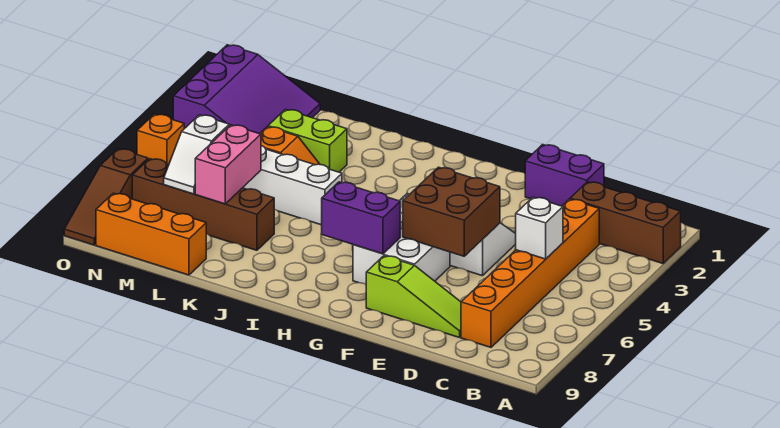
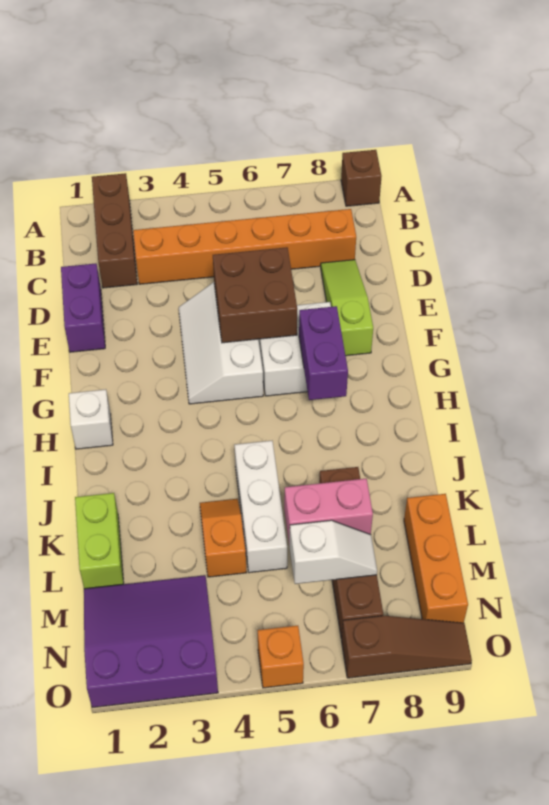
none -> brown 1x1 brick [341,150,382,206]
white 1x1 brick [516,197,563,259] -> white 1x1 brick moved to [69,389,113,449]
lime 1x2 brick [268,109,347,172] -> lime 1x2 brick moved to [75,493,124,589]

